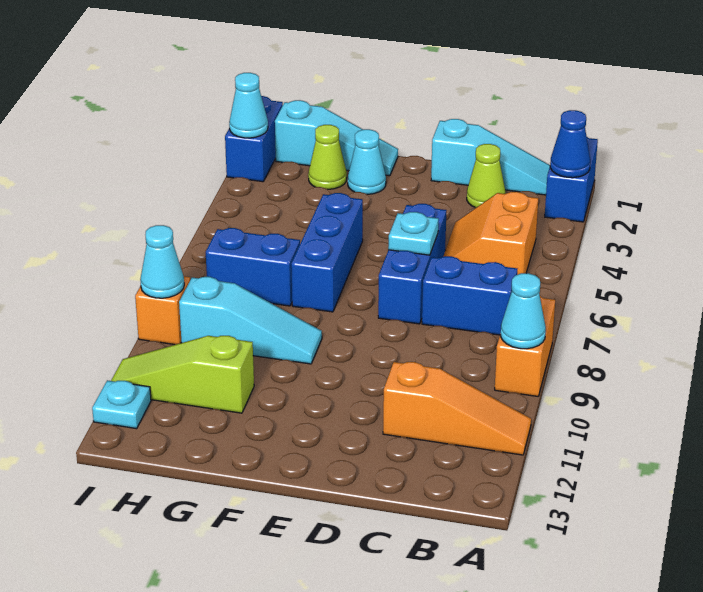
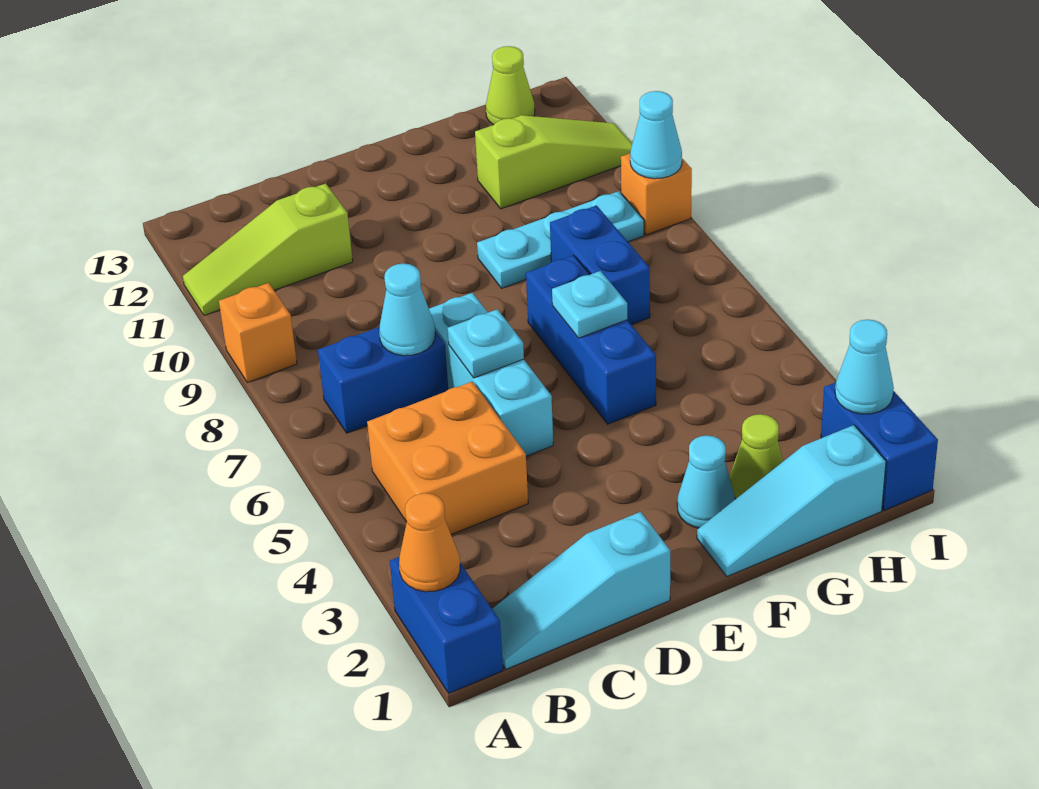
blue 1x1 cone [550,110,590,178] -> orange 1x1 cone [399,493,460,592]
orange 1x2 brick [495,296,555,396] -> orange 1x1 brick [219,283,297,383]
cyan 1x1 cone [501,273,546,349] -> cyan 1x1 cone moved to [379,263,435,356]
orange 1x3 slope [383,362,531,455] -> lime 1x3 slope [183,183,353,315]
orange 2x2 slope [443,192,538,275] -> orange 2x2 brick [367,382,528,535]
lime 1x1 cone [467,144,506,207] -> lime 1x1 cone moved to [486,46,535,125]
blue 1x3 brick [378,204,446,324] -> cyan 1x3 brick [429,293,553,456]
cyan 1x3 slope [179,277,322,364] -> cyan 1x3 plate [477,191,644,288]
blue 1x2 brick [206,228,300,306] -> blue 1x2 brick turned to [550,205,650,325]
cyan 1x1 plate [92,380,151,429] -> cyan 1x1 plate moved to [552,271,627,338]

